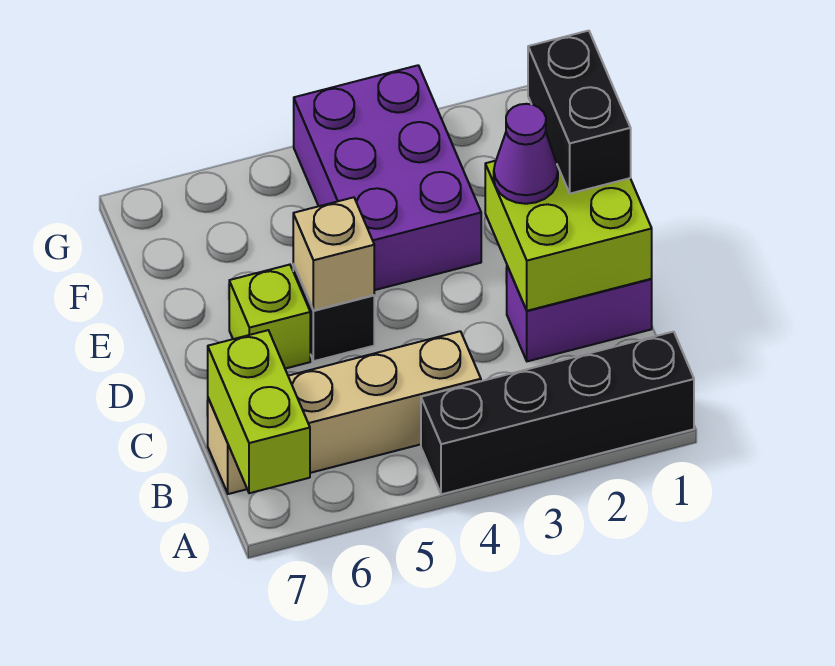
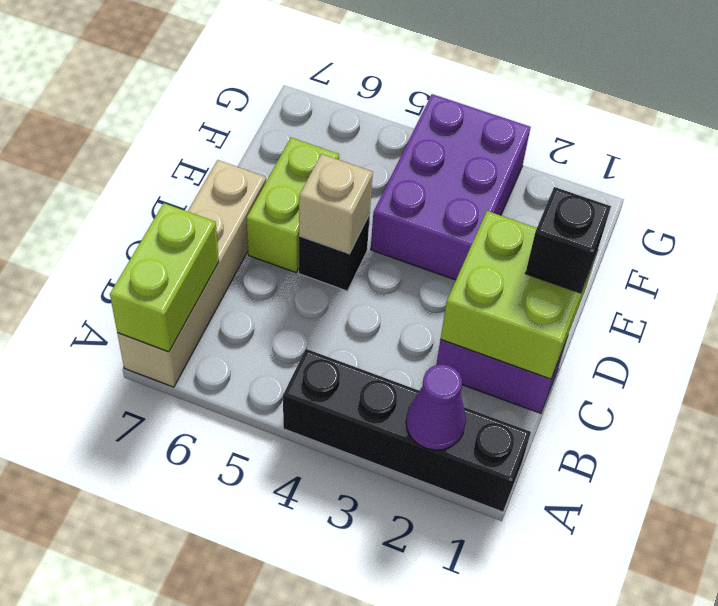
tan 1x4 brick [208,331,481,494] -> tan 1x4 brick turned to [117,160,266,387]
black 1x2 brick [528,31,631,194] -> black 1x1 brick [525,187,611,293]
purple 1x1 cone [494,104,558,204] -> purple 1x1 cone moved to [406,364,466,450]
lime 1x1 brick [229,265,310,369] -> lime 1x2 brick [247,138,339,273]

